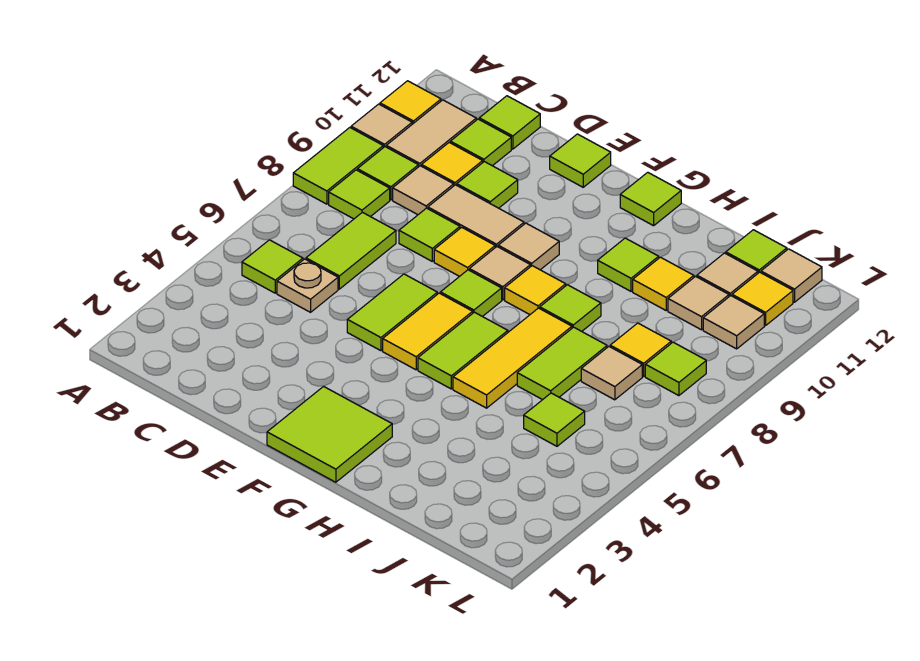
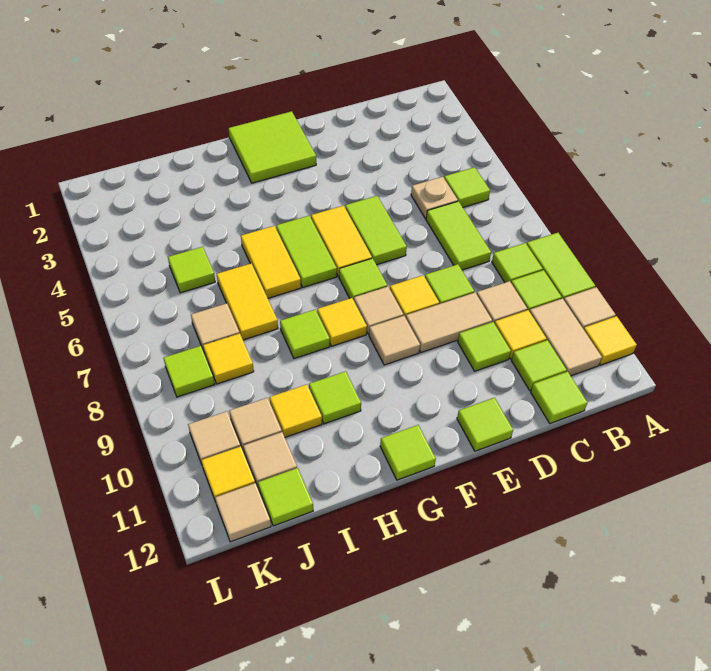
yellow 1x3 tile [453,308,572,408] -> yellow 1x2 tile [241,226,301,298]
lime 1x2 tile [517,327,607,400] -> yellow 1x2 tile [217,264,278,340]

